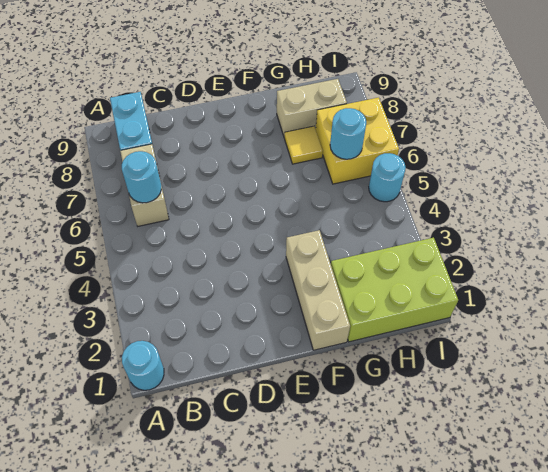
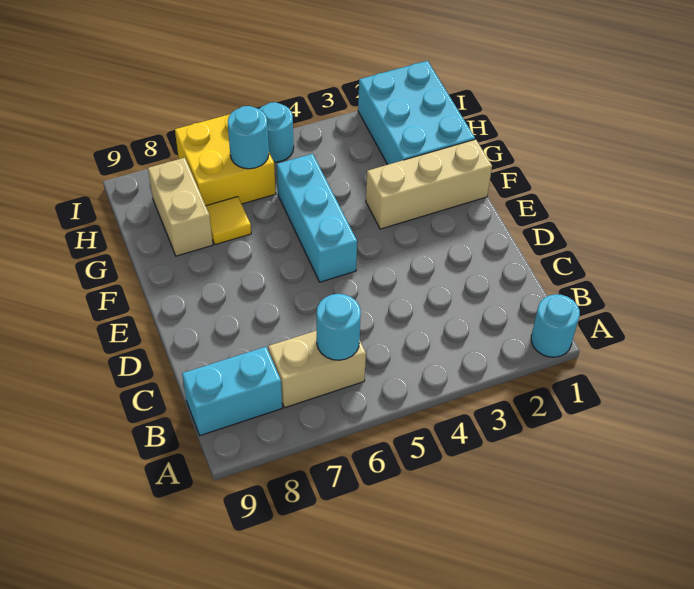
none -> cyan 1x3 brick [277,154,357,282]
lime 2x3 brick [331,238,458,342] -> cyan 2x3 brick [358,61,475,165]

